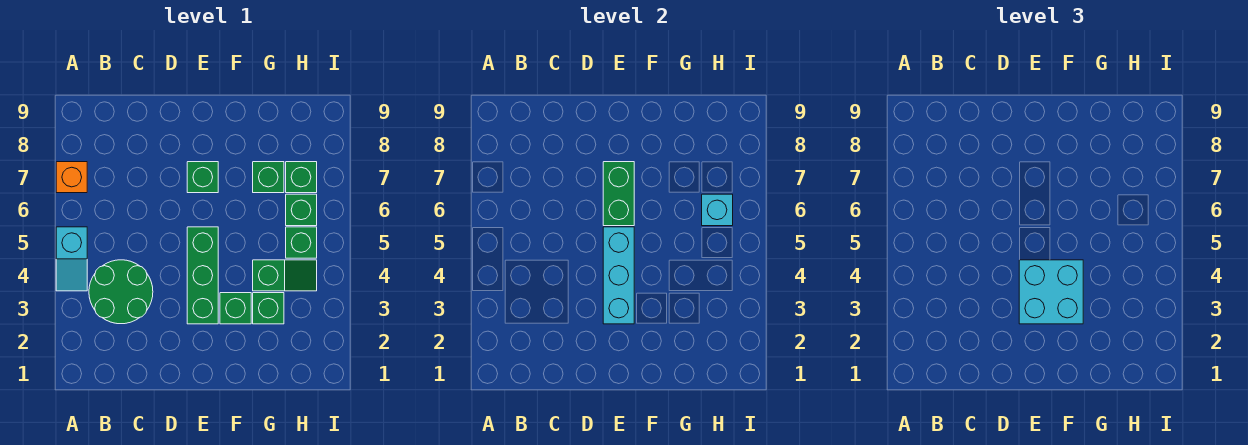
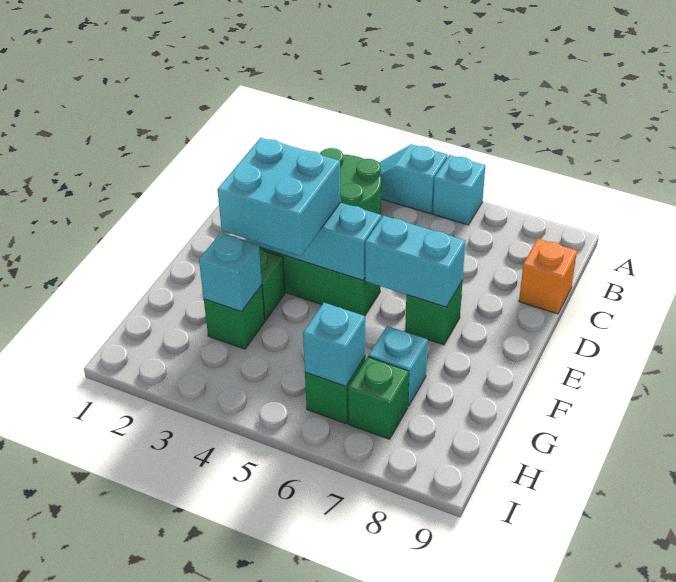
none -> cyan 1x1 brick [433,155,485,225]
orange 1x1 brick [56,162,87,193] -> orange 1x1 brick moved to [519,239,577,314]
green 1x2 brick [603,162,634,226] -> cyan 1x2 brick [365,216,465,307]
none -> cyan 1x1 brick [199,233,262,312]
green 1x2 slope [253,260,317,291] -> none
green 1x1 brick [253,162,284,193] -> cyan 1x1 brick [368,326,428,406]
green 1x1 brick [286,227,317,258] -> none

